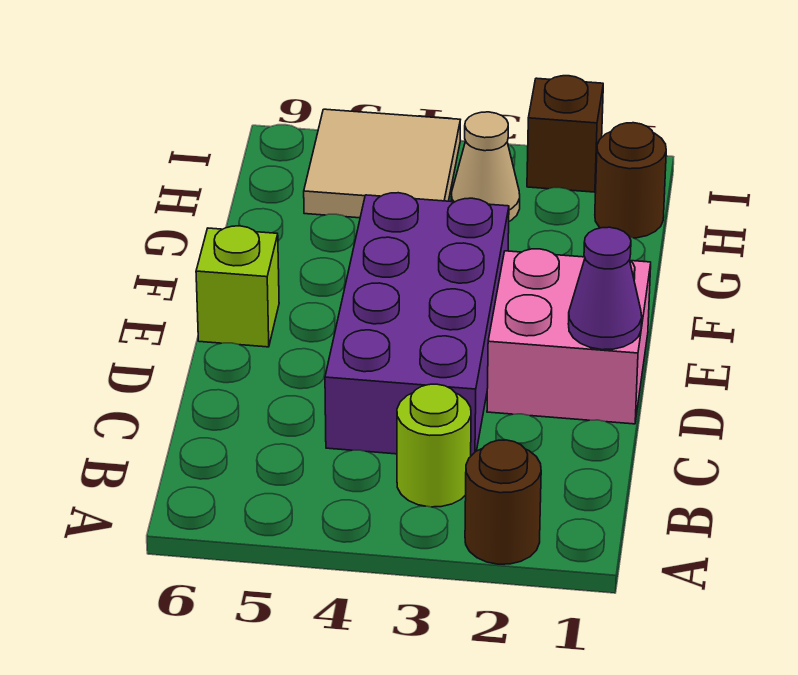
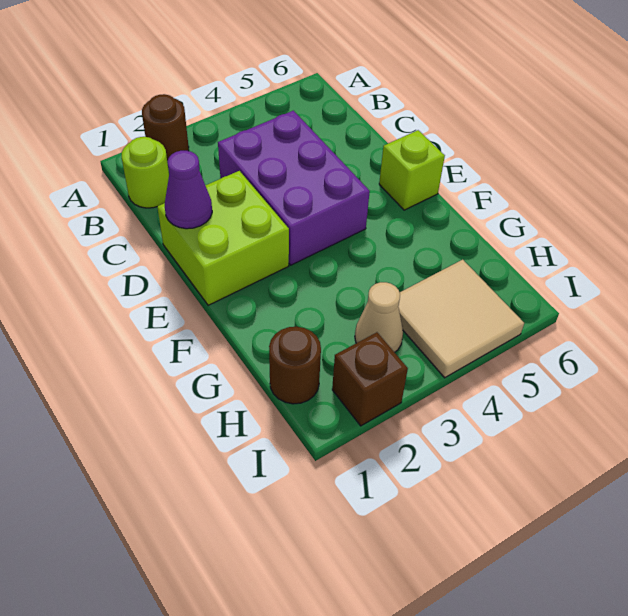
lime 1x1 round brick [397,384,471,507] -> lime 1x1 round brick moved to [122,137,169,208]
purple 2x4 brick [325,193,509,456] -> purple 2x3 brick [218,111,370,265]
pink 2x2 brick [487,249,651,424] -> lime 2x2 brick [157,171,289,305]

